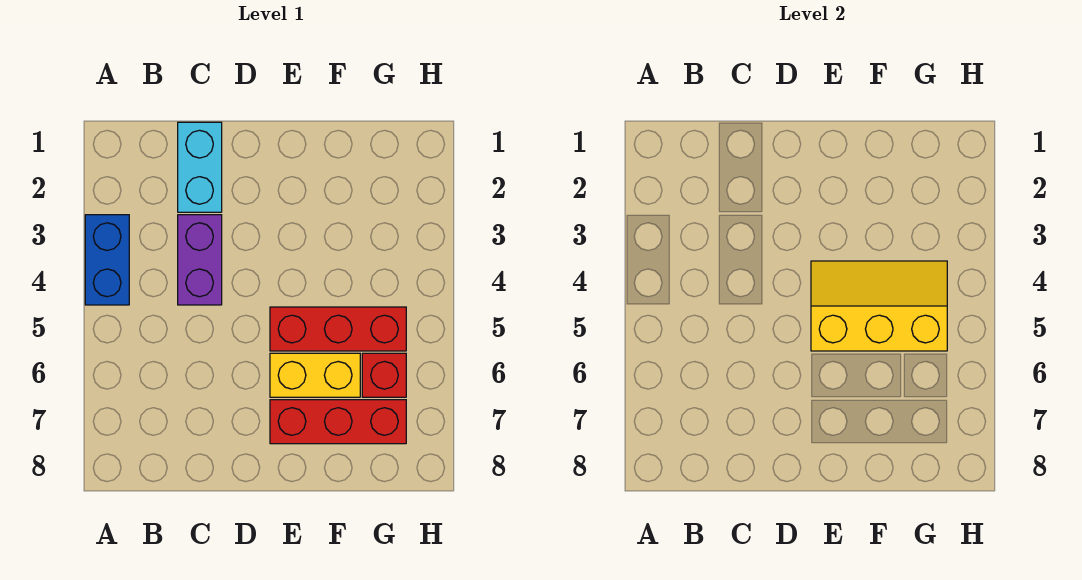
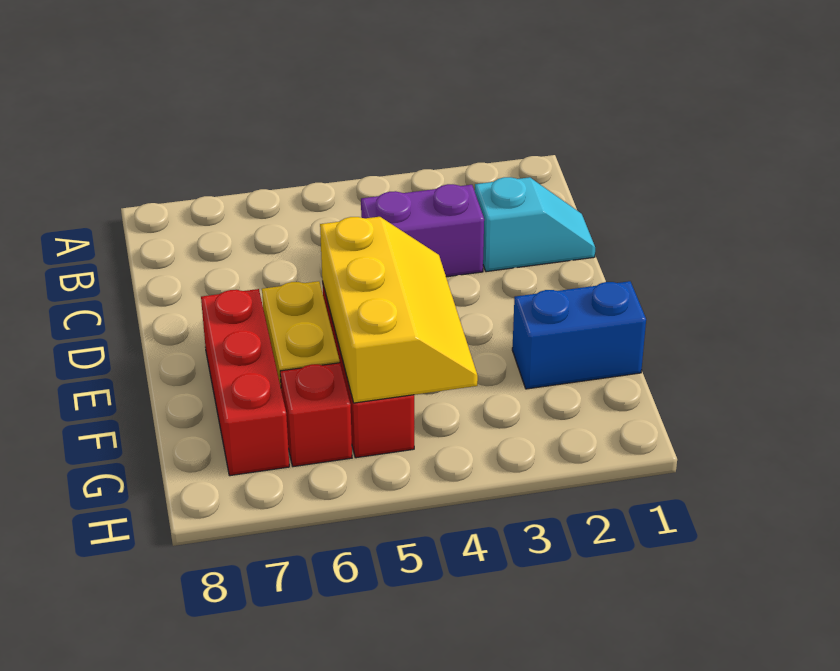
blue 1x2 brick [85,215,129,305] -> blue 1x2 brick moved to [512,281,646,389]
cyan 1x2 brick [178,122,222,212] -> cyan 1x2 slope [474,177,595,272]

